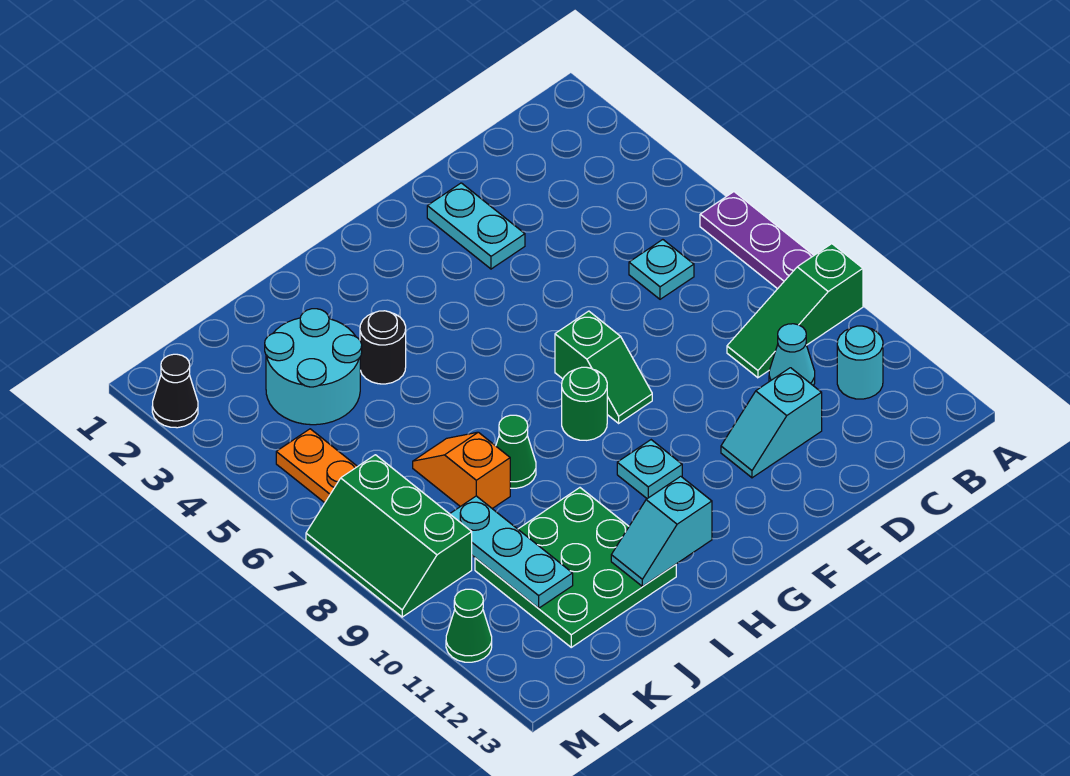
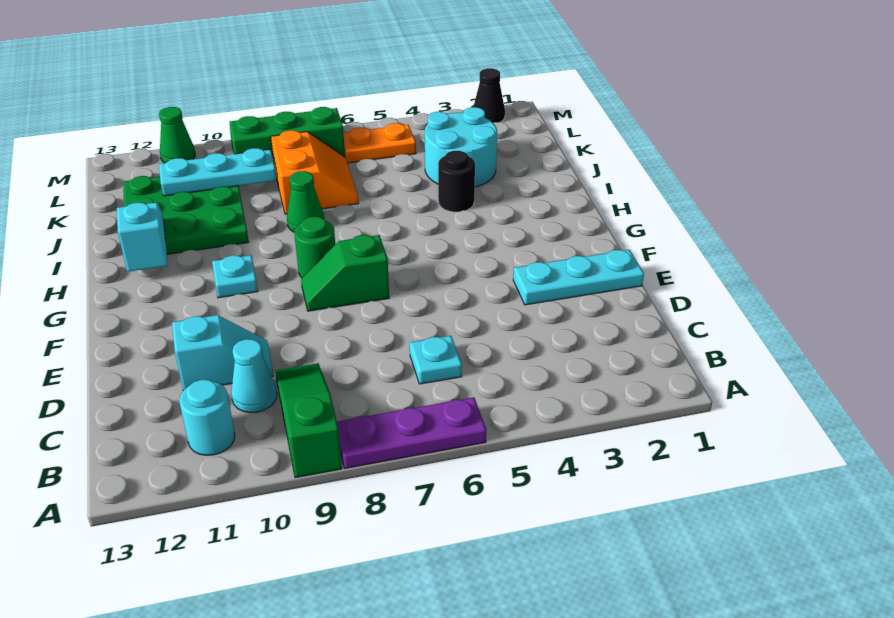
cyan 1x2 slope [721,368,822,478] -> cyan 1x2 slope turned to [172,315,274,391]
cyan 1x2 plate [427,183,525,269] -> cyan 1x3 plate [513,250,644,305]
orange 1x2 slope [413,432,510,509] -> orange 2x2 slope [271,131,359,214]

